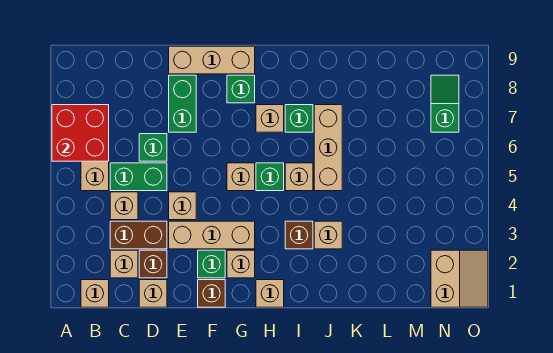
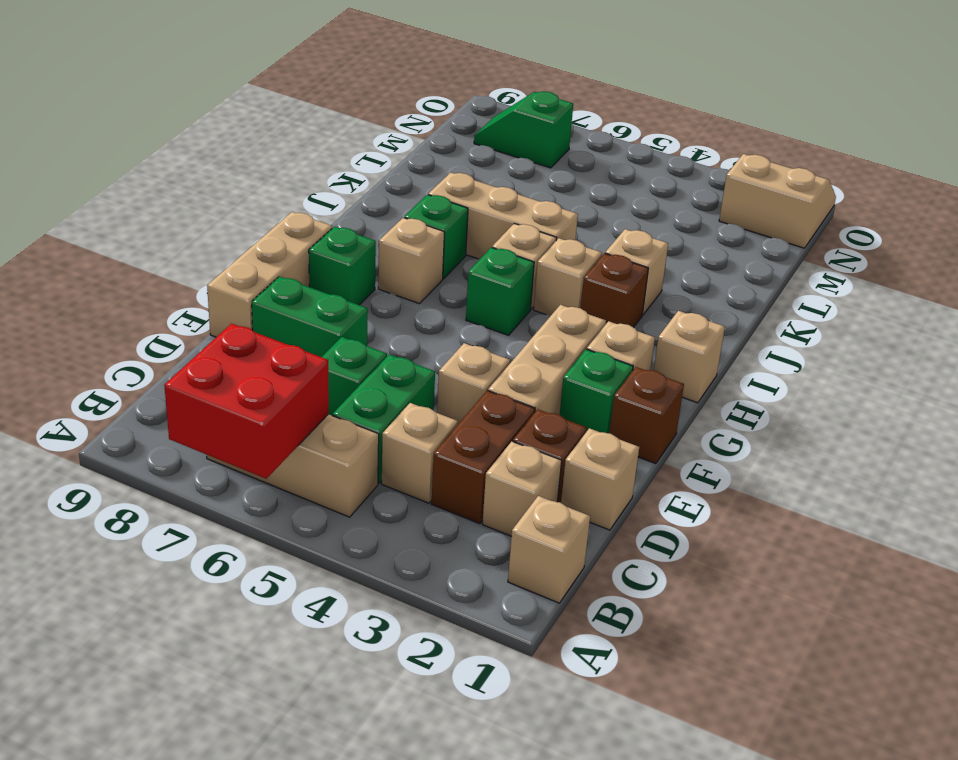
tan 1x1 brick [227,163,255,191] -> tan 1x1 brick moved to [534,238,602,315]

